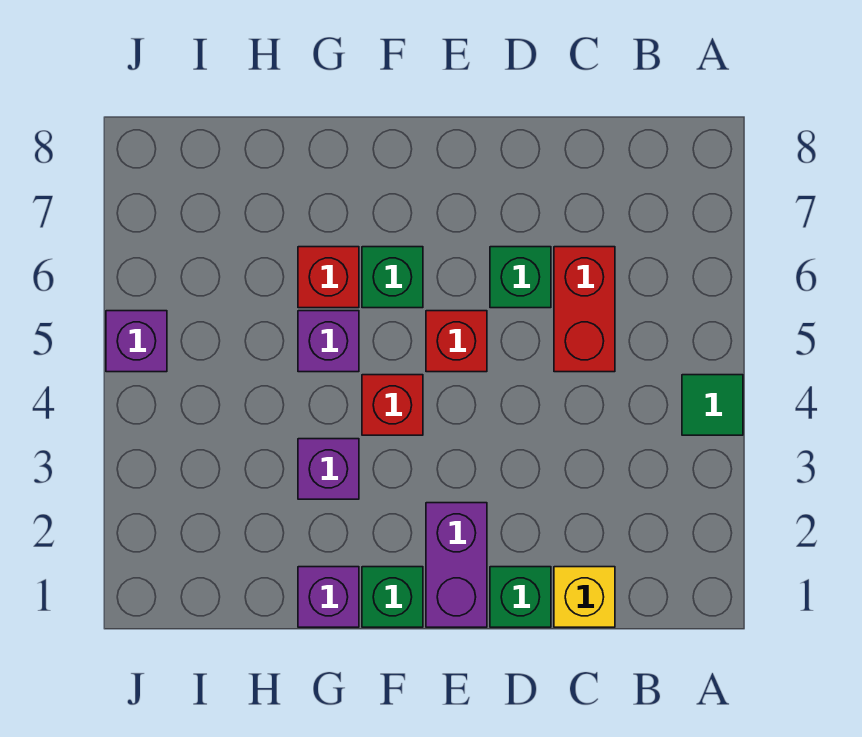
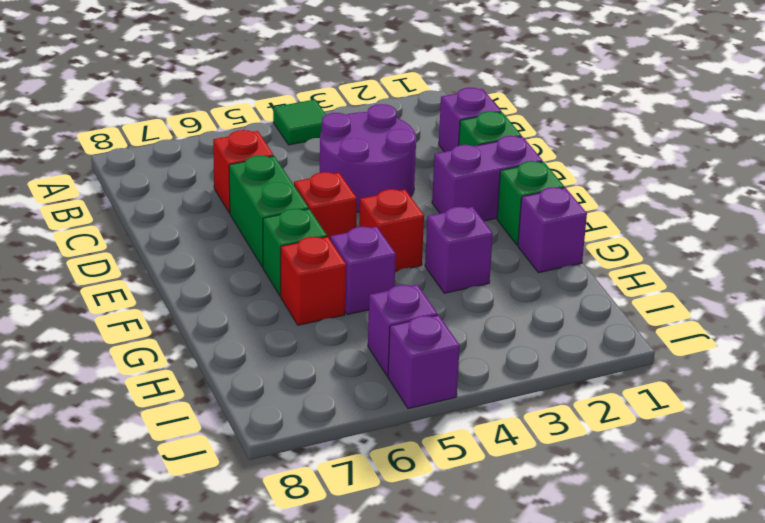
yellow 1x1 brick [554,567,615,627] -> purple 1x1 brick [439,88,501,152]
none -> purple 2x2 round brick [320,104,416,212]
red 1x2 brick [554,247,615,372] -> red 1x1 brick [213,130,274,213]
green 1x1 brick [490,247,551,308] -> green 1x2 brick [229,155,309,267]
none -> purple 1x1 brick [368,285,438,376]

